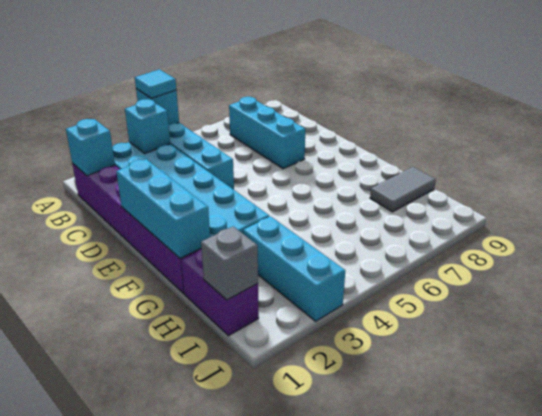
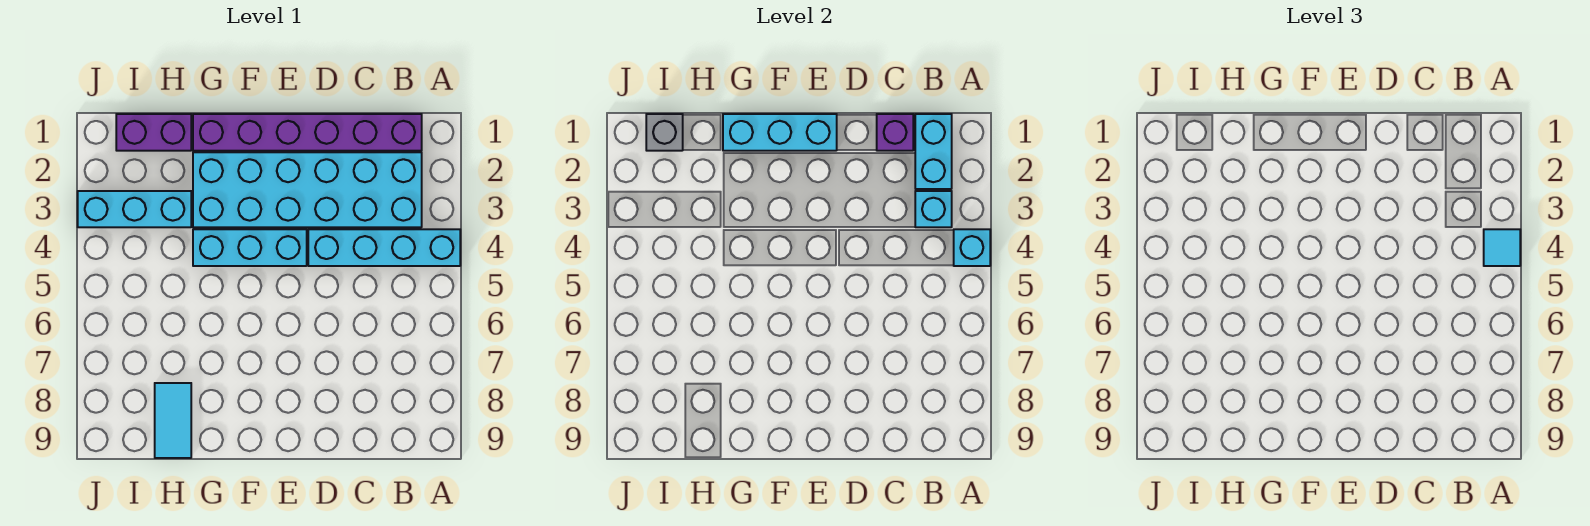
cyan 1x1 brick [66,119,115,176] -> cyan 1x2 brick [915,114,952,189]
cyan 1x3 brick [229,97,305,169] -> cyan 1x3 brick moved to [193,229,307,266]
none -> purple 1x1 brick [877,114,913,151]
grey 1x2 tile [370,167,436,212] -> cyan 1x2 tile [155,383,191,458]

